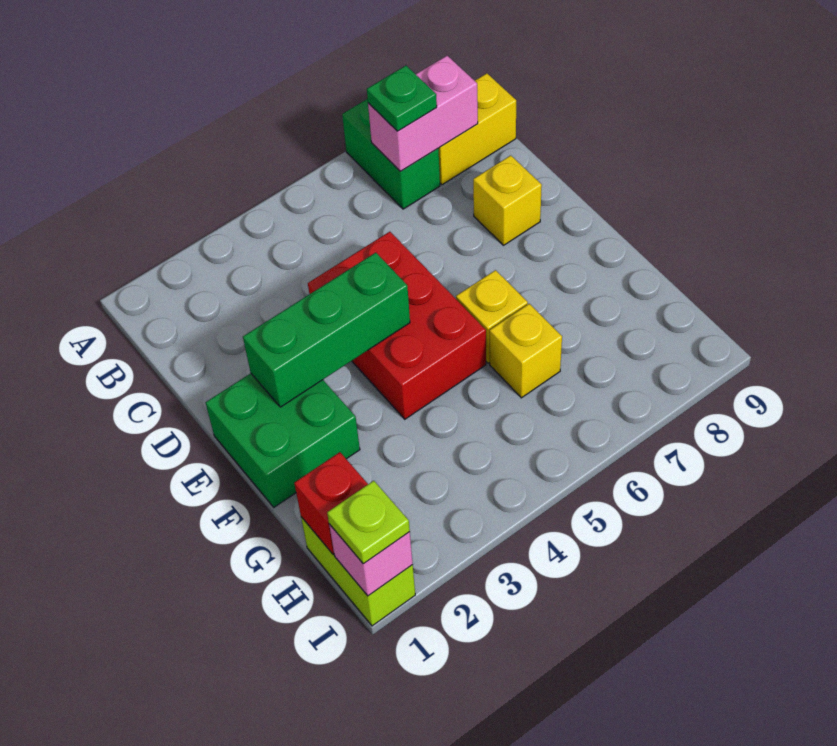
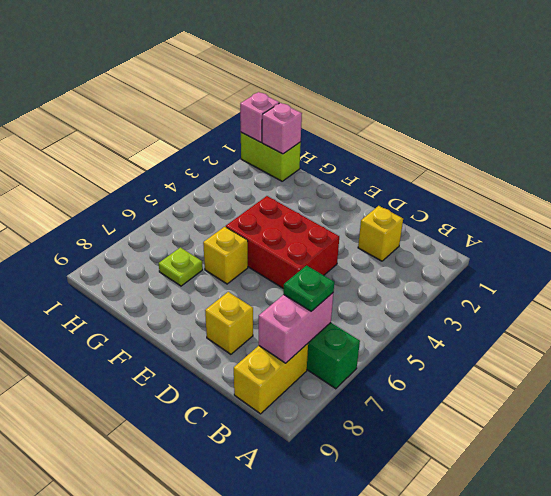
green 2x2 brick [205,373,360,507] -> none
green 1x3 brick [243,253,410,407] -> none
yellow 1x1 brick [489,304,562,398] -> yellow 1x1 brick moved to [358,206,403,261]
red 1x1 brick [294,452,368,554] -> pink 1x1 brick [262,103,302,154]
lime 1x1 plate [327,481,410,564] -> lime 1x1 plate moved to [159,248,203,286]

